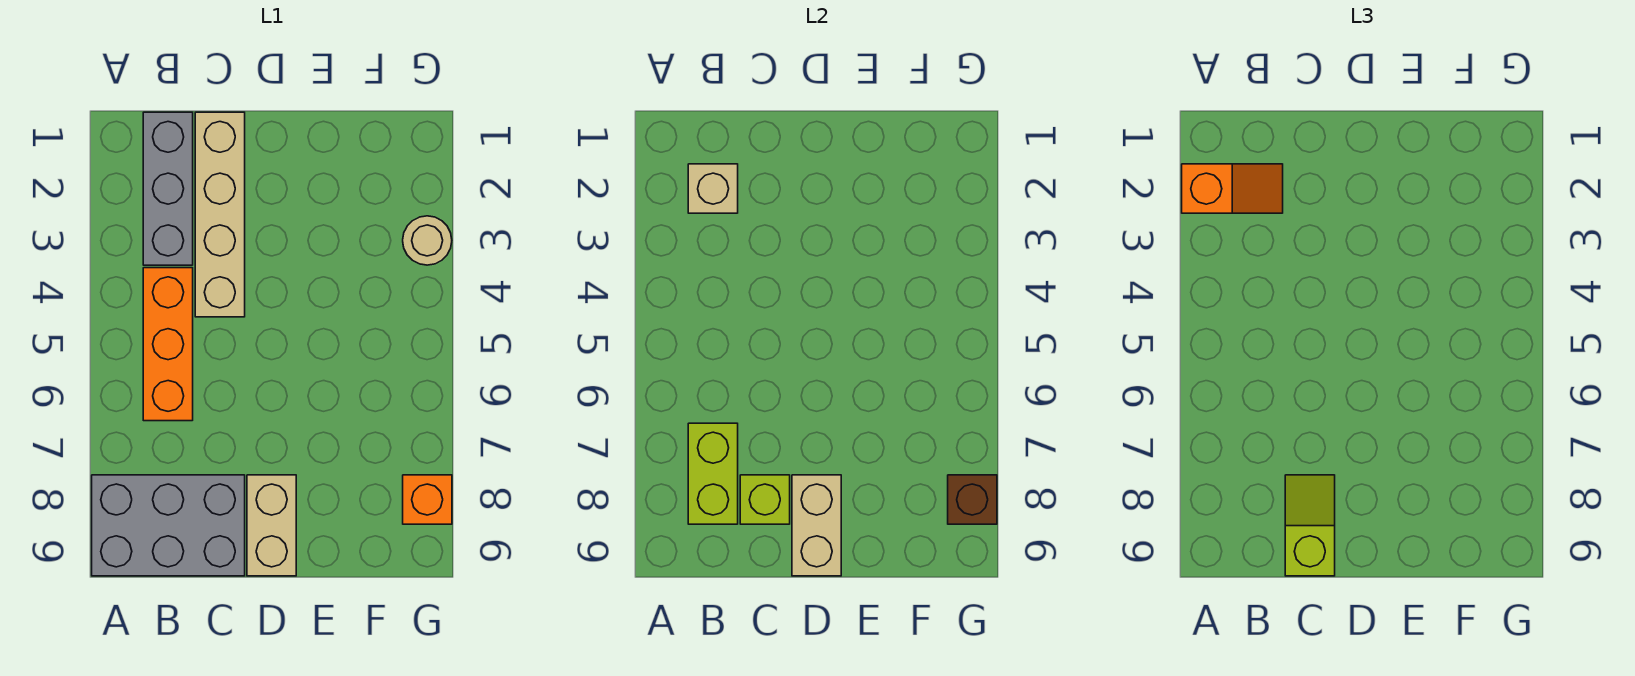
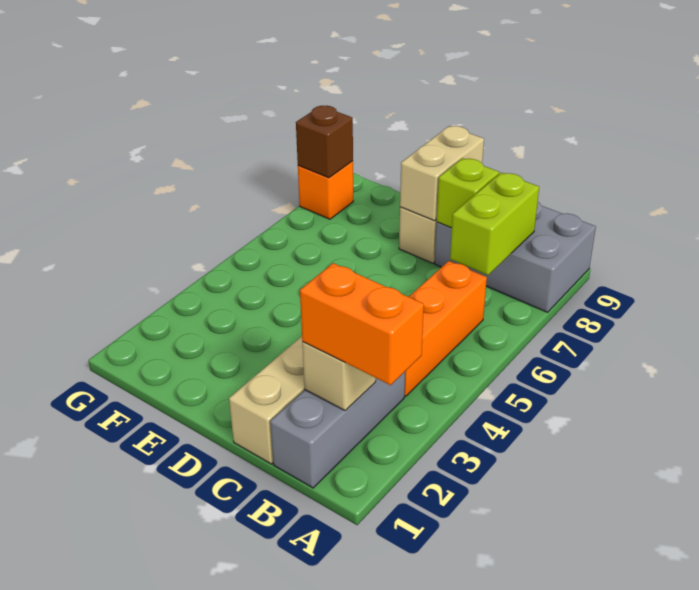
orange 1x2 slope [1182,164,1283,213] -> orange 1x2 brick [300,263,424,385]
lime 1x2 slope [1285,475,1335,576] -> none
tan 1x1 round brick [403,216,452,265] -> none

